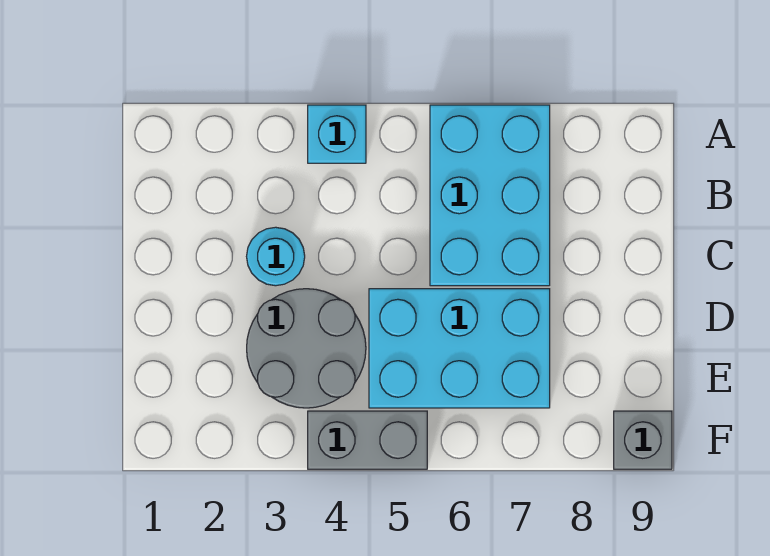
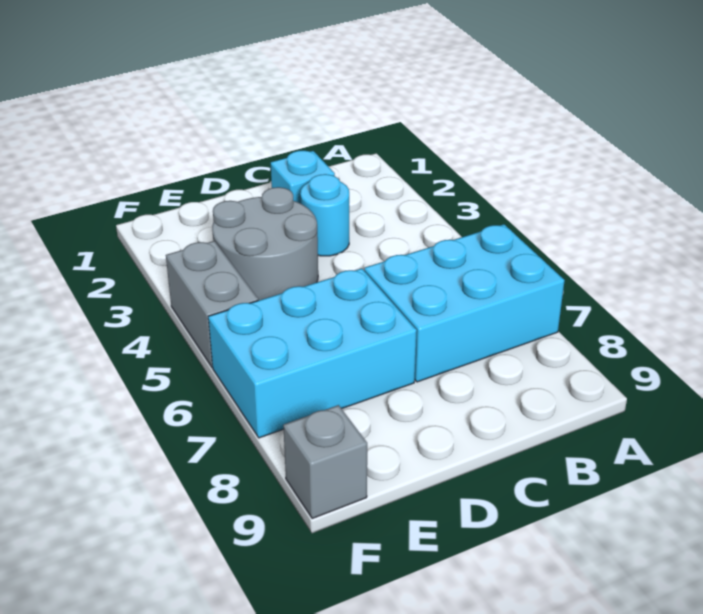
cyan 1x1 brick [308,105,366,163] -> cyan 1x1 brick moved to [271,151,335,203]
cyan 2x3 brick [369,289,550,408] -> cyan 2x3 brick turned to [208,269,417,438]

